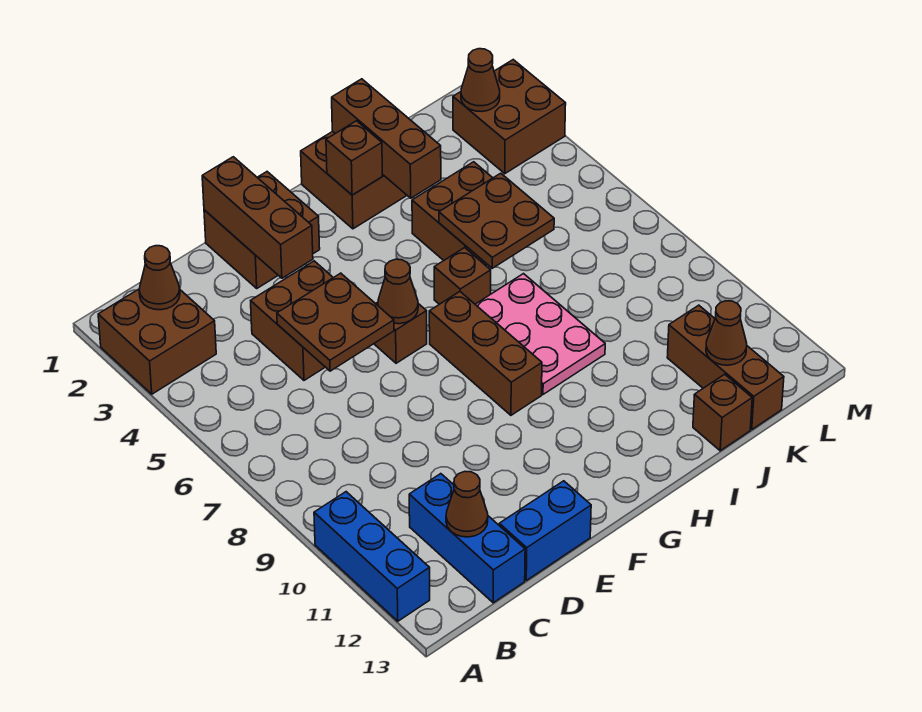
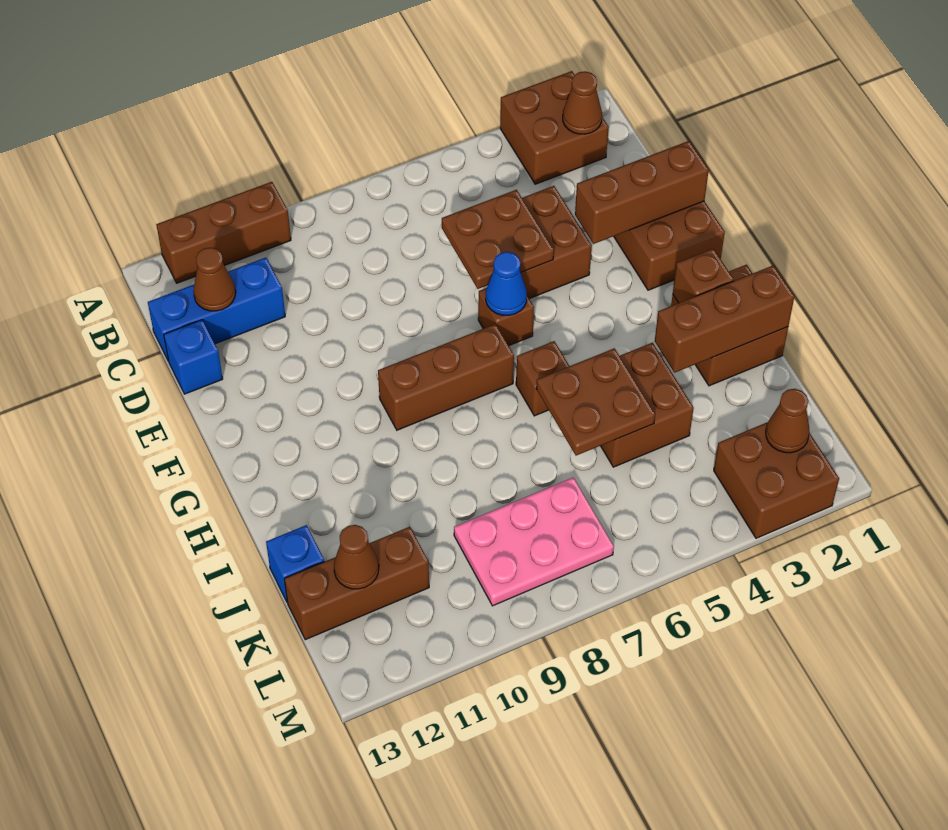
blue 1x3 brick [314,492,430,621] -> brown 1x3 brick [156,182,291,283]
blue 1x2 brick [499,481,591,580] -> blue 1x1 brick [164,320,223,394]
brown 1x1 cone [378,259,418,324] -> blue 1x1 cone [486,252,527,315]
pink 2x3 plate [475,274,605,394] -> pink 2x3 plate moved to [454,478,614,606]
brown 1x1 brick [693,374,752,451] -> blue 1x1 brick [266,525,324,603]

